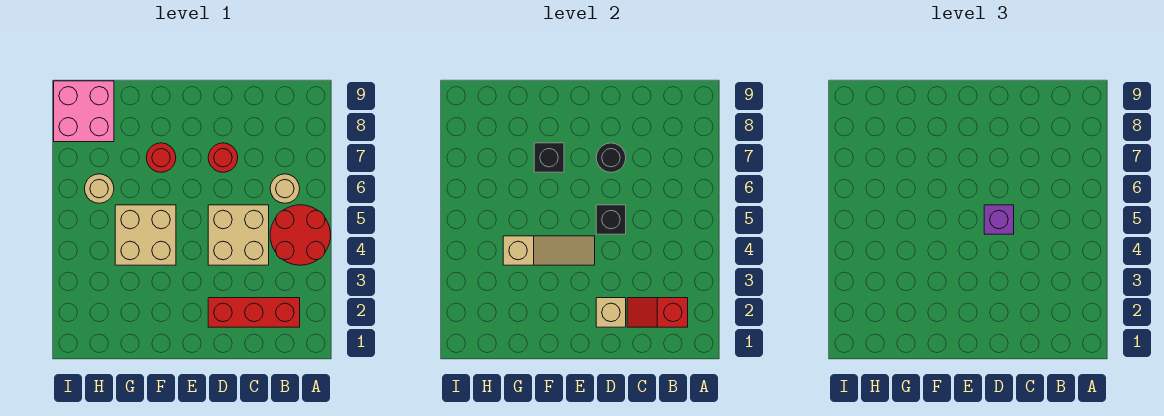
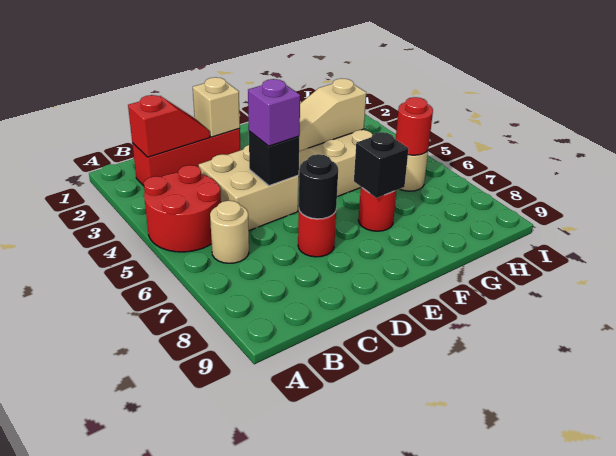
none -> red 1x1 round brick [396,97,433,155]
pink 2x2 brick [54,81,114,142] -> none

